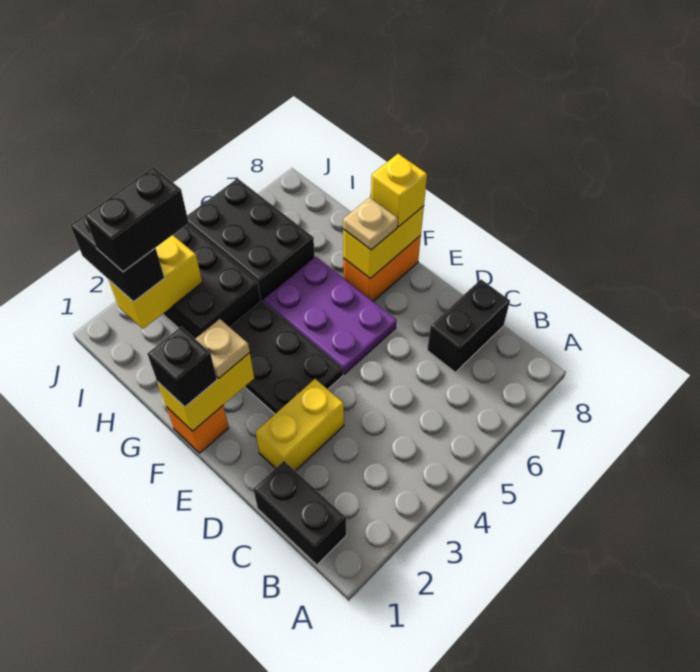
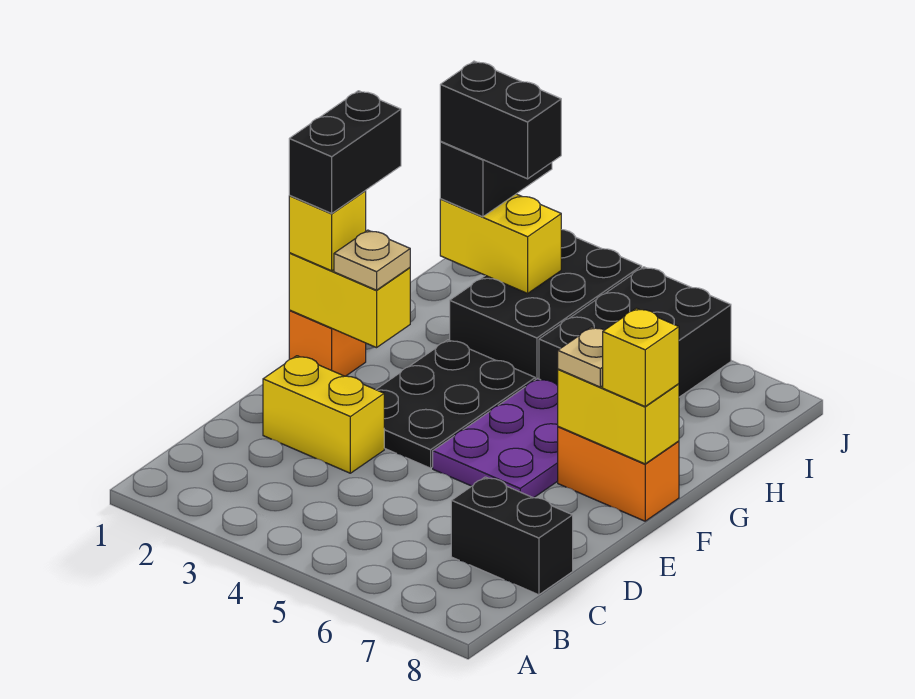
black 1x2 brick [253,461,346,565] -> black 1x2 brick moved to [289,91,401,213]
black 1x1 brick [147,327,217,407] -> yellow 1x1 brick [289,191,366,271]

